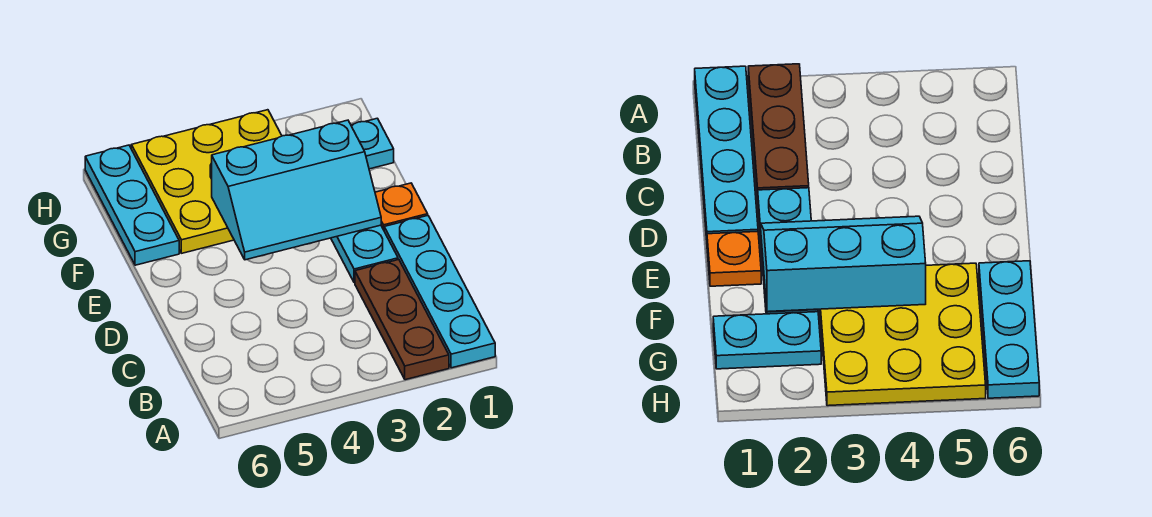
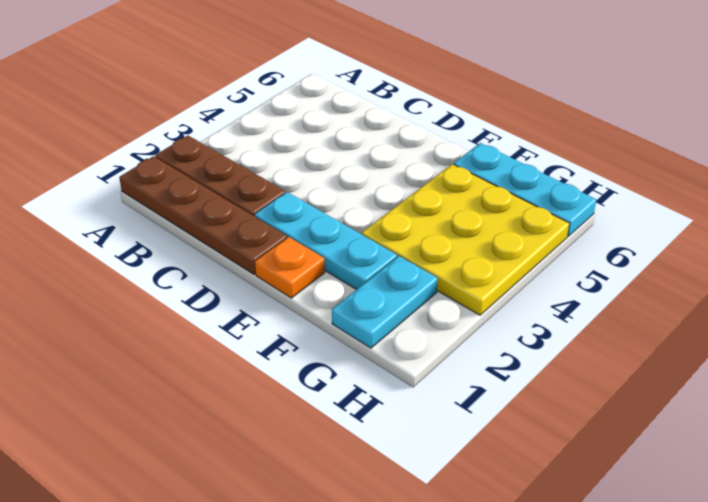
cyan 1x4 plate [384,216,495,368] -> brown 1x4 plate [119,156,287,275]
cyan 2x3 slope [212,120,381,260] -> none

